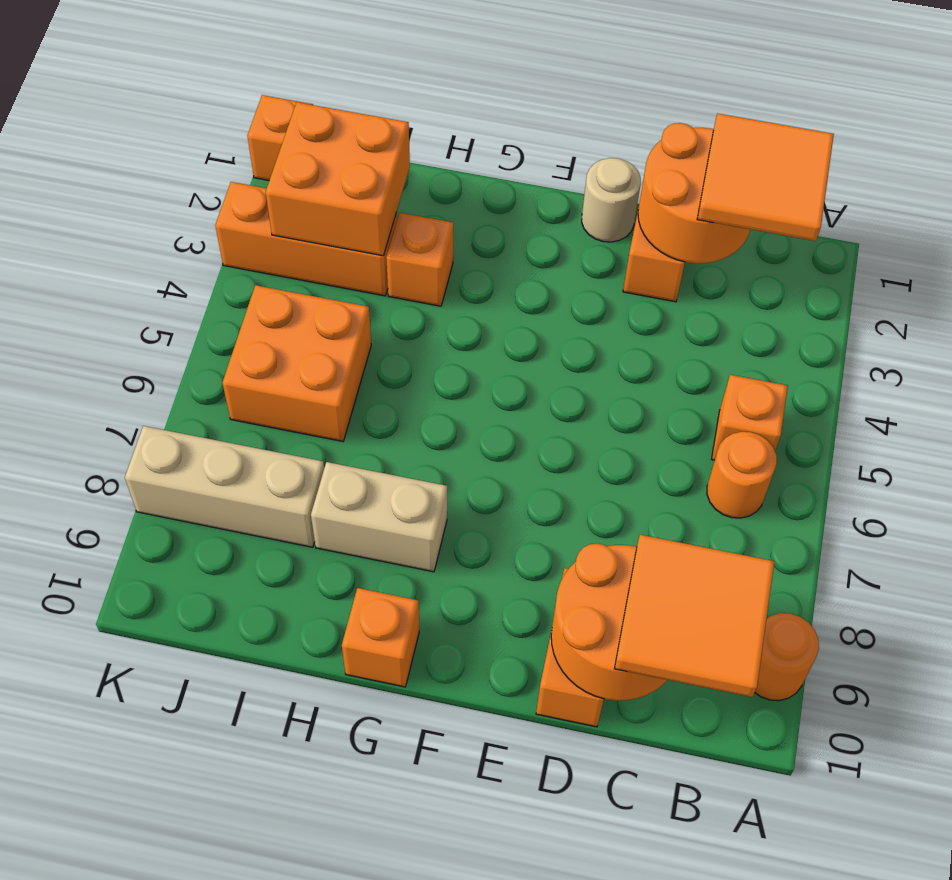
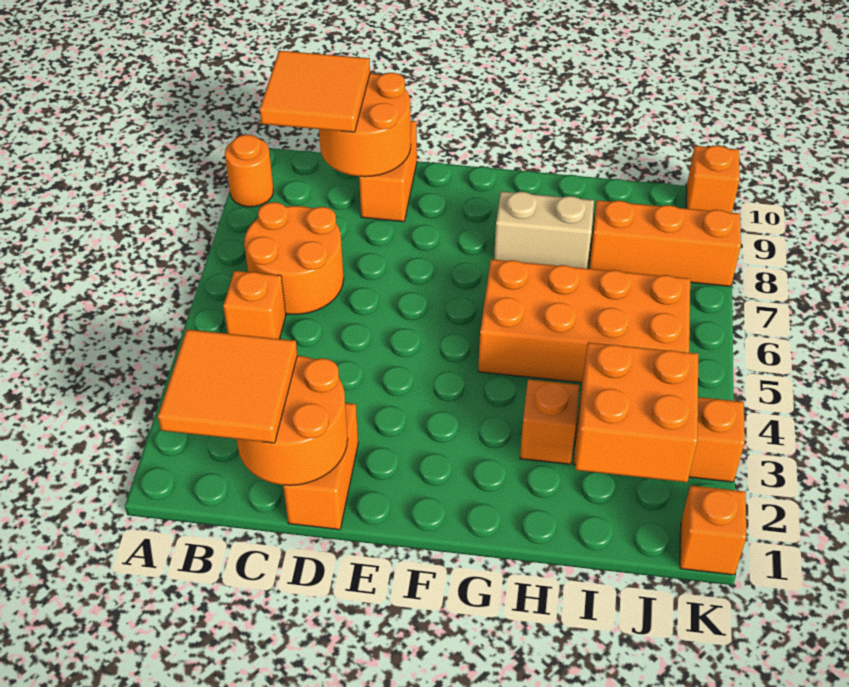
orange 1x1 round brick [707,432,777,518] -> orange 2x2 round brick [244,202,344,315]
tan 1x1 round brick [582,158,641,242] -> none
orange 1x1 brick [342,588,419,687] -> orange 1x1 brick moved to [686,145,740,213]
orange 2x2 brick [223,285,371,441] -> orange 2x4 brick [478,259,690,383]
tan 1x3 brick [125,426,324,547] -> orange 1x3 brick [589,200,741,287]

